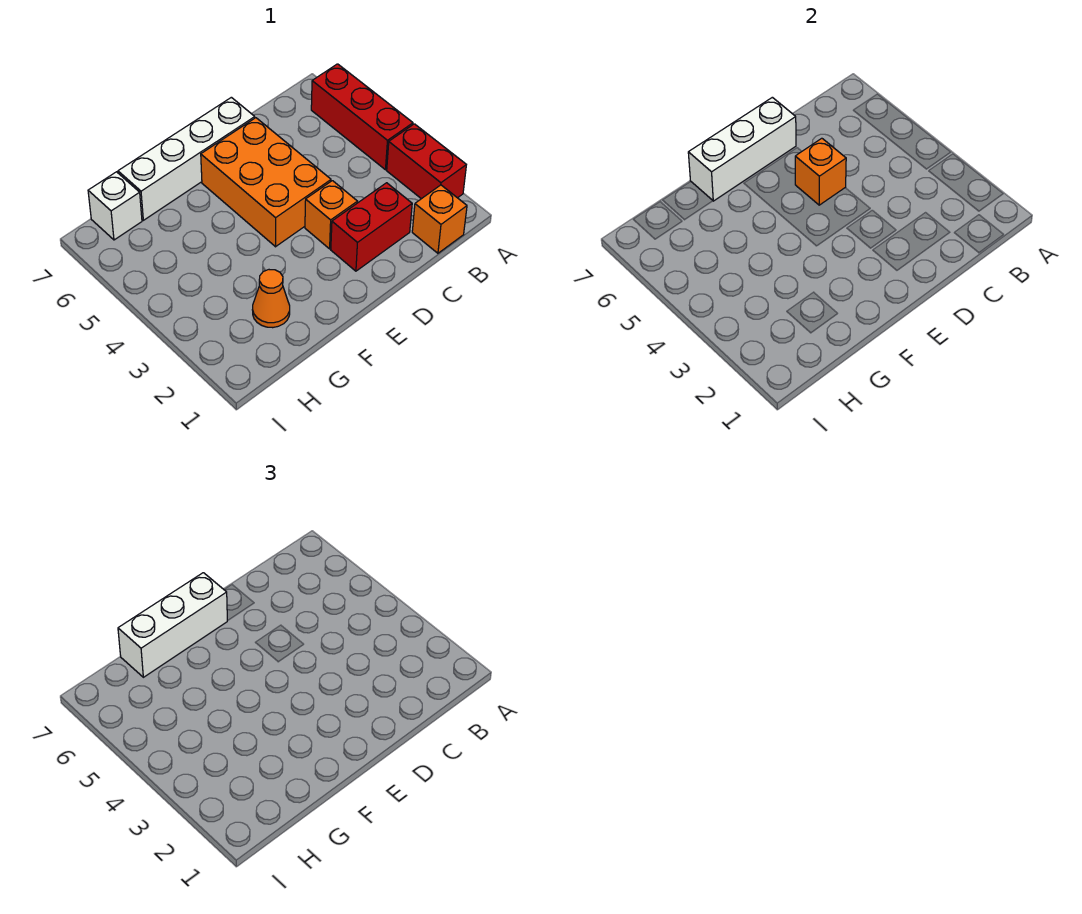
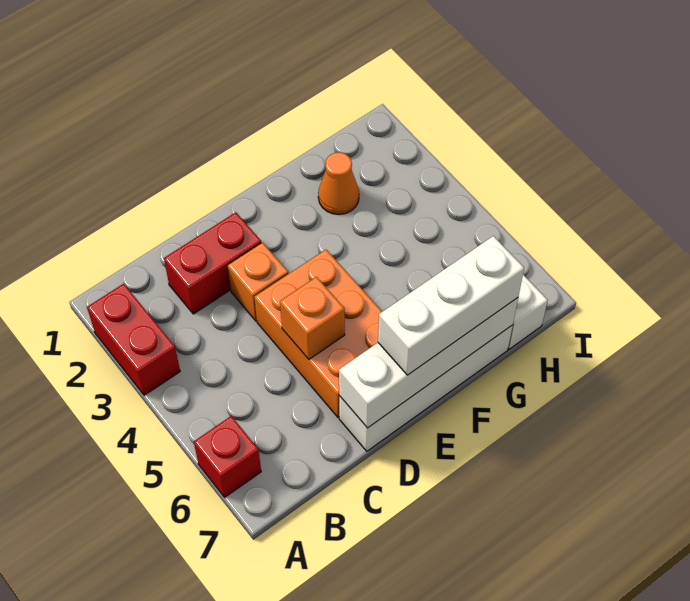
red 1x3 brick [311,64,413,170] -> red 1x1 brick [194,416,261,497]
orange 1x1 brick [412,185,467,253] -> none
white 1x3 brick [688,97,796,201] -> white 1x4 brick [339,298,518,428]

